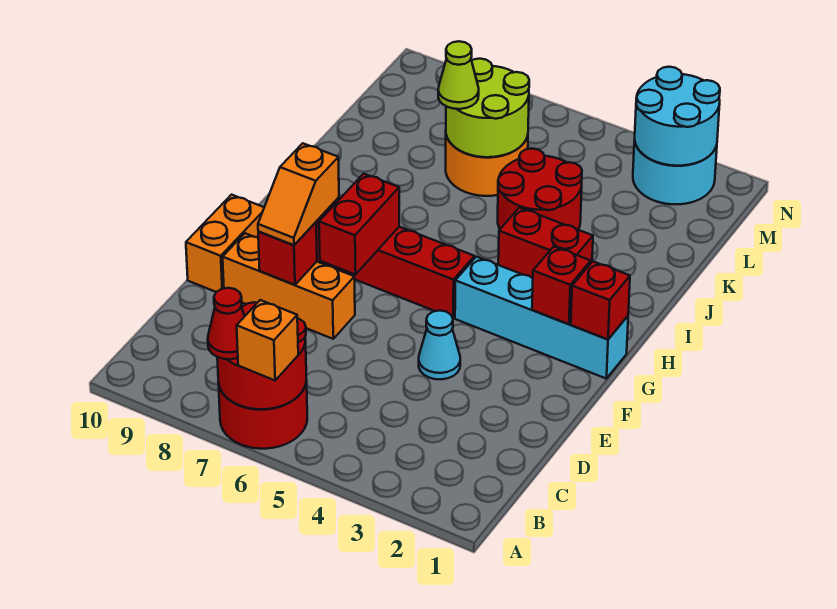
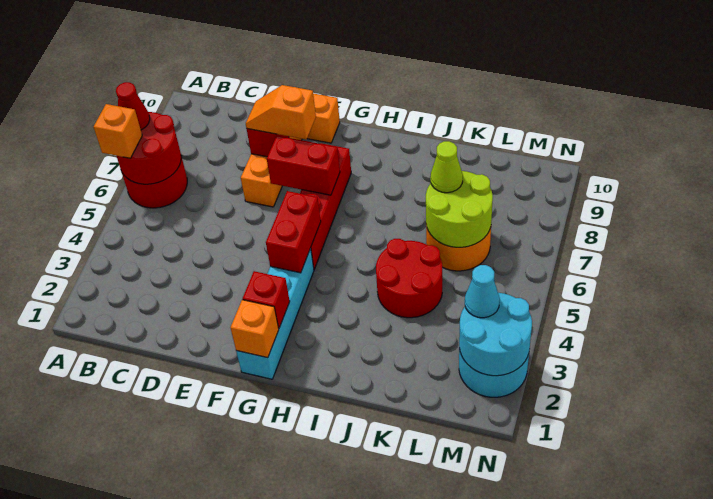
cyan 1x1 cone [419,310,460,379] -> cyan 1x1 cone moved to [465,265,500,318]
red 1x1 brick [571,262,630,339] -> orange 1x1 brick [231,299,279,358]
red 1x2 brick [498,208,593,278] -> red 1x2 brick moved to [266,191,321,273]

